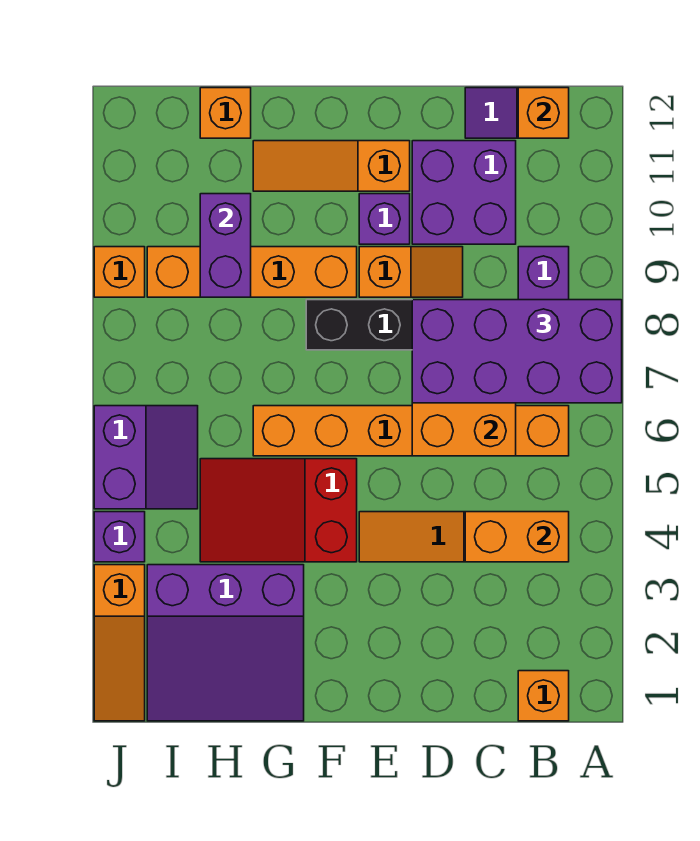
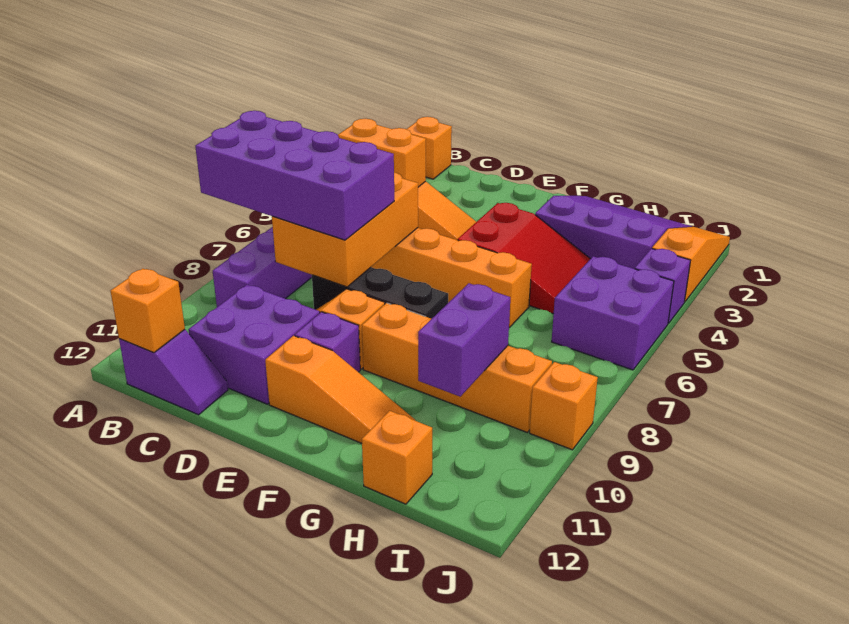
purple 2x2 slope [94,406,198,509] -> purple 2x2 brick [552,256,674,370]

